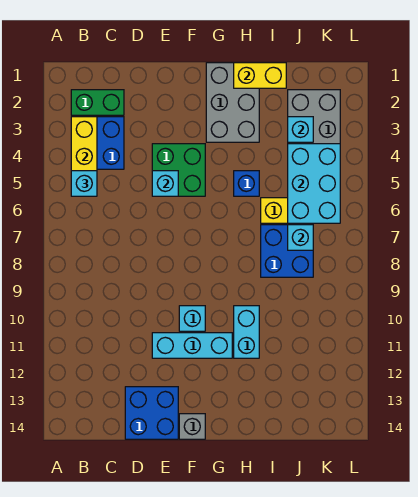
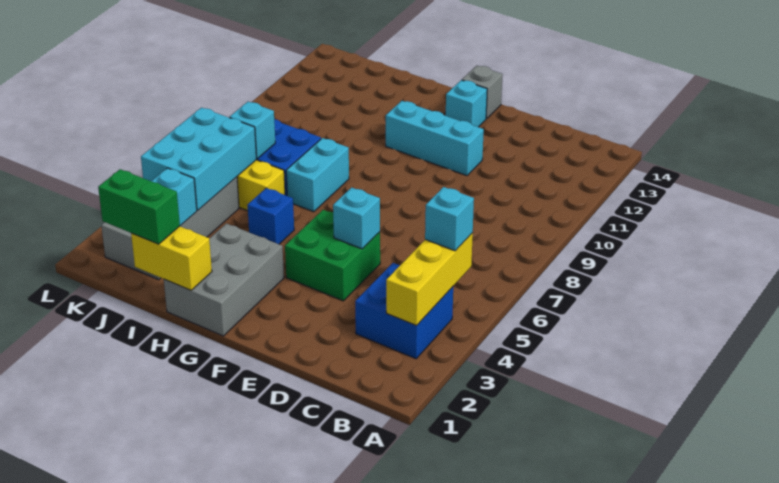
green 1x2 brick [71,90,124,115] -> green 1x2 brick moved to [98,169,180,244]
blue 2x2 brick [125,387,178,439] -> none
cyan 1x1 brick [179,306,205,331] -> cyan 1x1 brick moved to [446,80,487,127]
cyan 1x2 brick [234,306,259,358] -> cyan 1x2 brick moved to [286,138,349,212]

